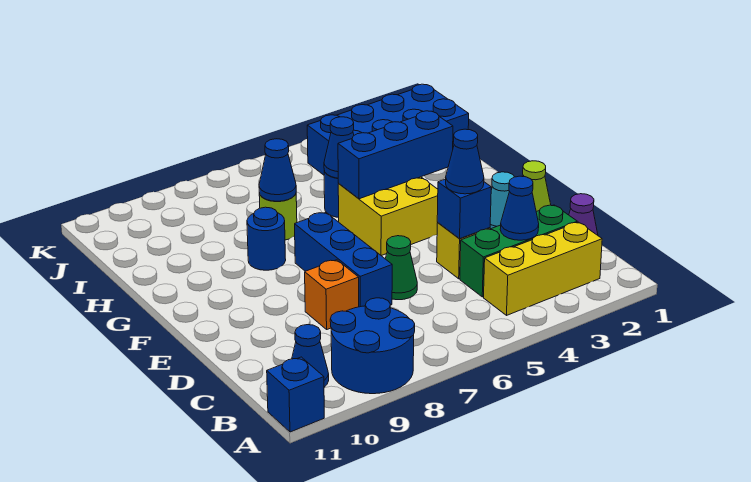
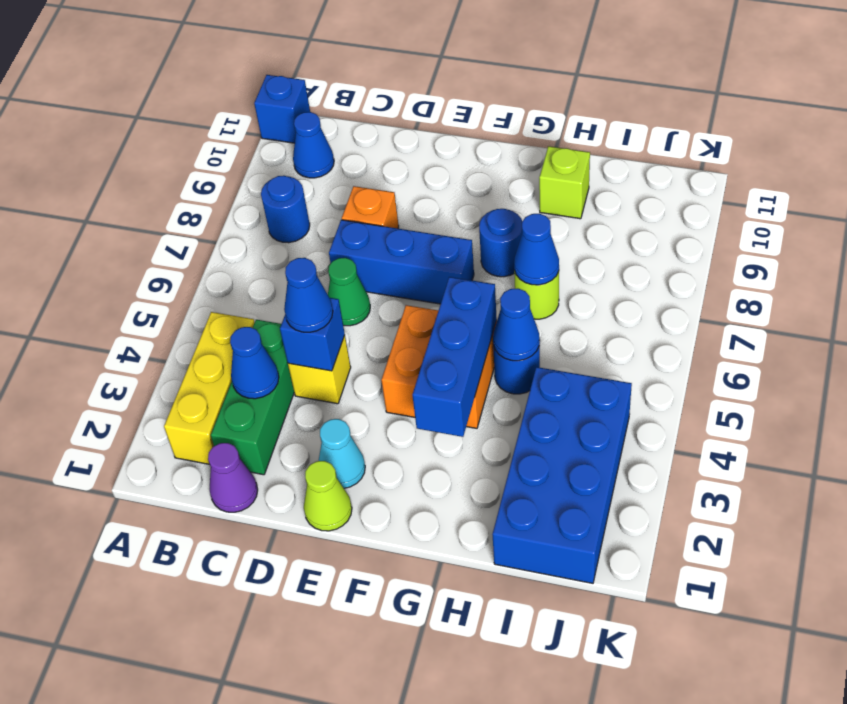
blue 2x2 round brick [330,298,415,394] -> blue 1x1 round brick [261,176,310,243]
yellow 2x2 brick [338,177,438,256] -> orange 2x2 brick [381,305,497,428]
none -> lime 1x1 brick [539,146,590,219]

